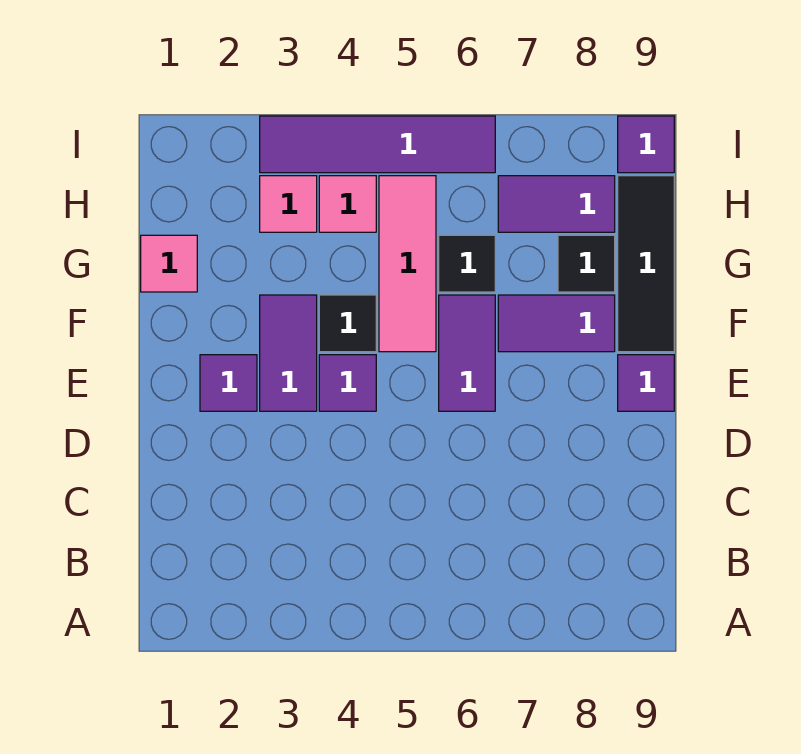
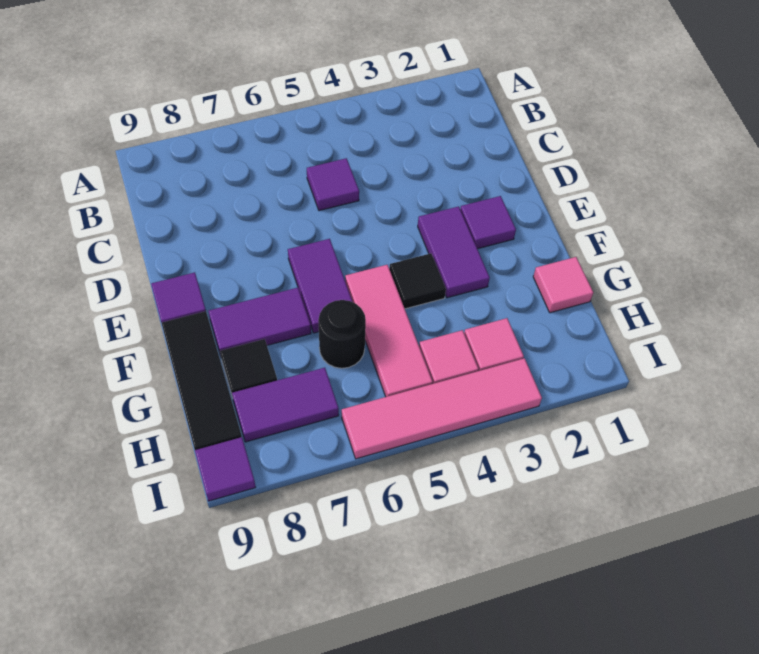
purple 1x1 tile [319,355,376,411] -> purple 1x1 tile moved to [307,158,359,211]
black 1x1 tile [439,235,495,292] -> black 1x1 round brick [318,300,366,368]
purple 1x4 tile [260,116,495,173] -> pink 1x4 tile [342,358,542,459]

